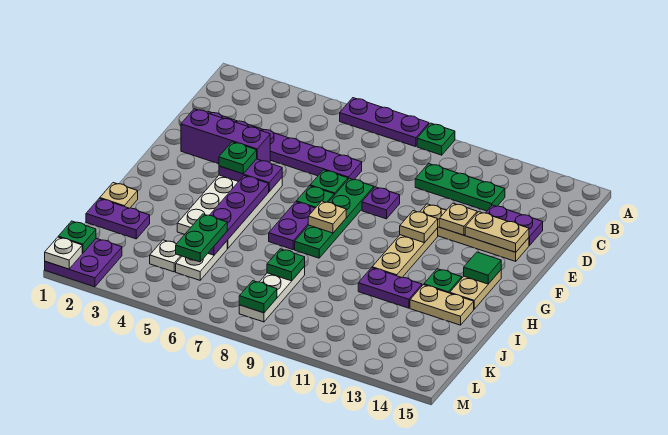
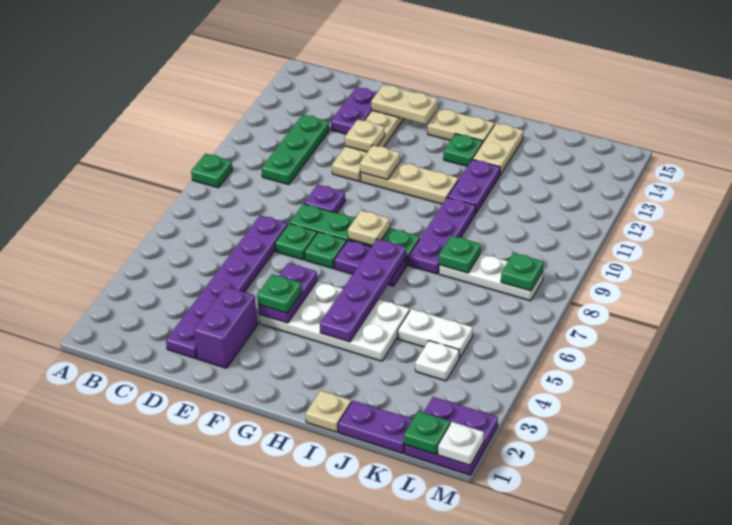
purple 1x3 plate [340,98,429,147] -> purple 1x3 plate moved to [408,197,476,274]
purple 1x3 brick [181,109,270,164] -> purple 1x2 brick [194,287,258,368]
tan 1x2 plate [465,212,529,252] -> tan 1x2 plate turned to [371,85,438,124]
purple 1x4 plate [208,176,269,255] -> purple 1x4 plate turned to [320,239,406,342]
green 1x1 tile [464,252,501,284] -> none
purple 1x2 plate [86,198,150,239] -> purple 1x2 plate turned to [338,401,413,454]
green 1x2 plate [176,214,227,262] -> none

